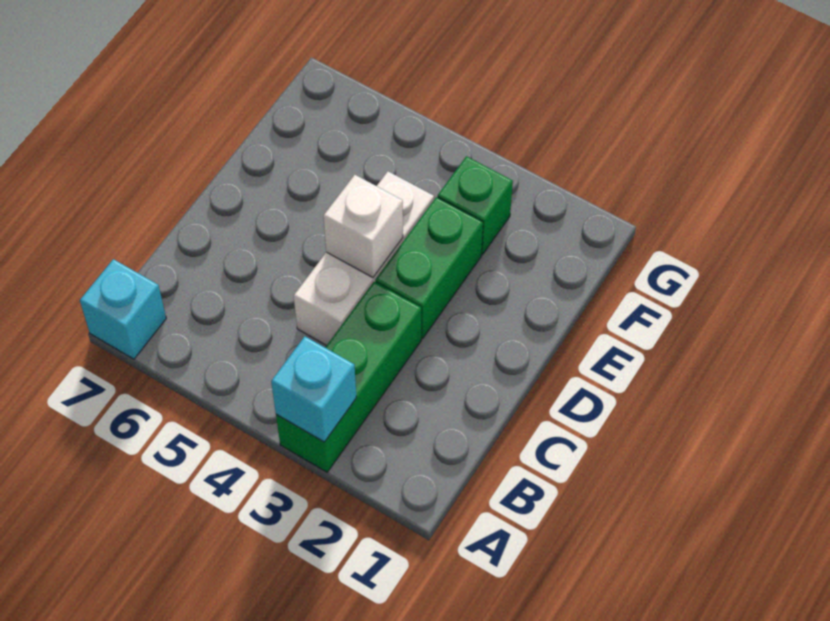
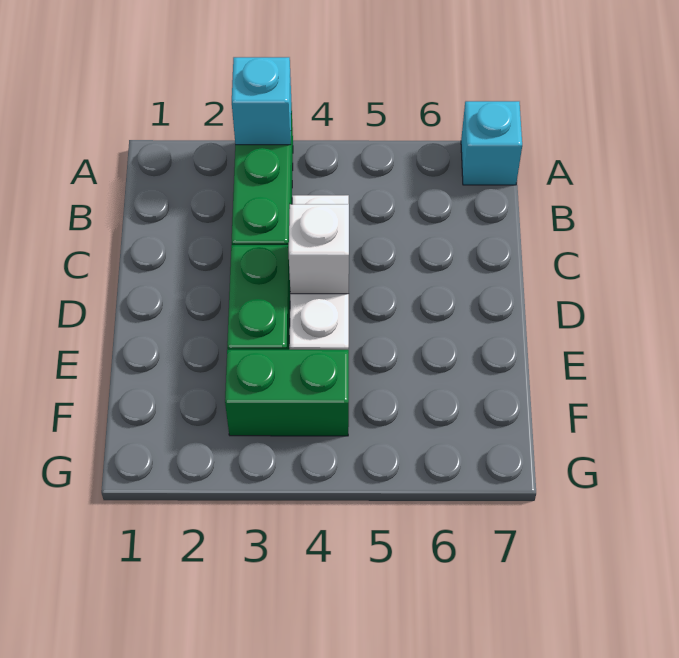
green 1x1 brick [438,156,513,255] -> green 1x2 brick [225,350,349,436]

